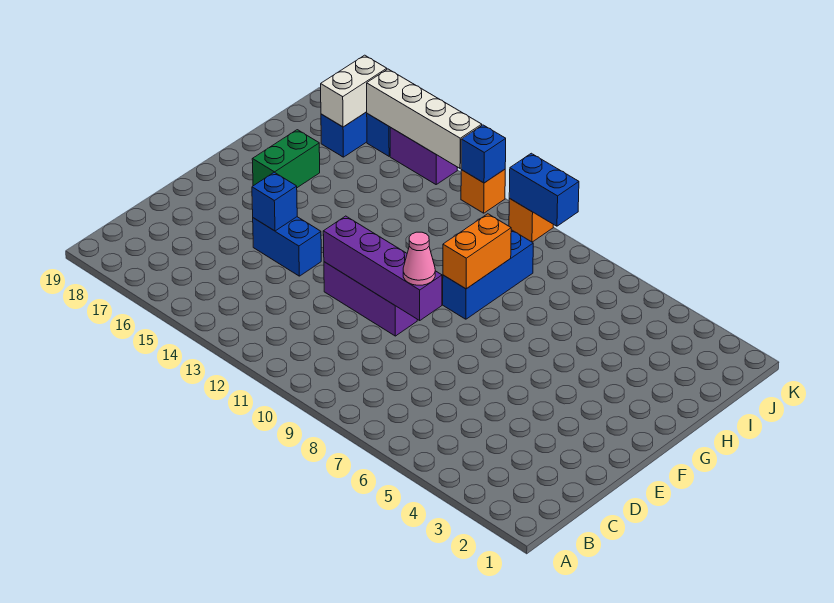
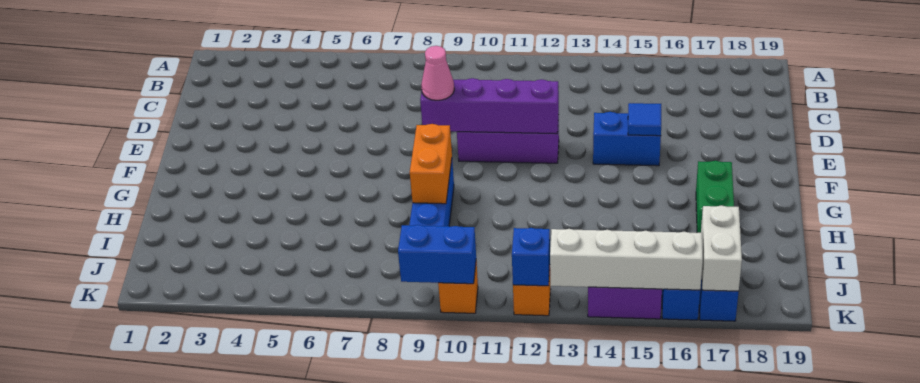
blue 1x1 brick [252,172,297,231] -> blue 1x1 tile [628,103,661,136]

